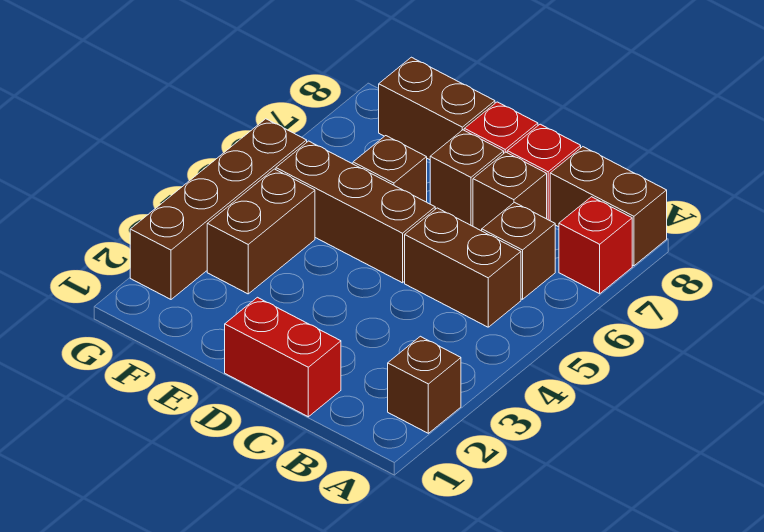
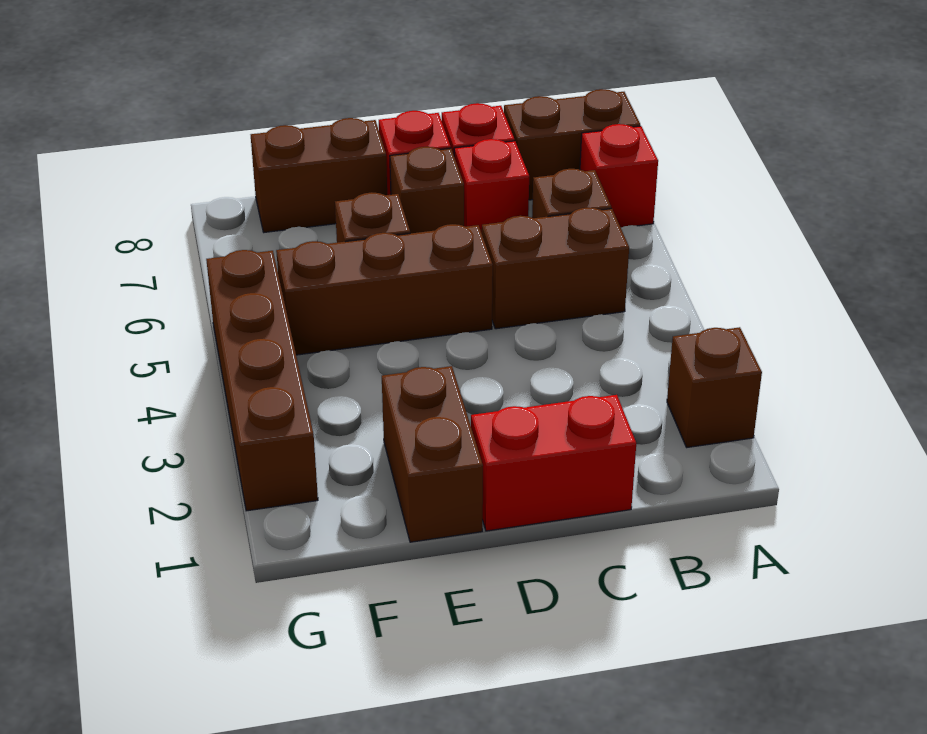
brown 1x1 brick [473,152,547,231] -> red 1x1 brick [454,139,529,233]
brown 1x2 brick [207,169,315,294] -> brown 1x2 brick moved to [382,366,483,542]

